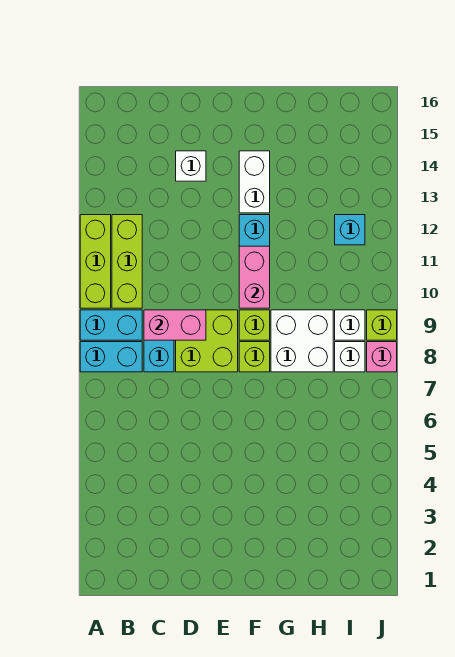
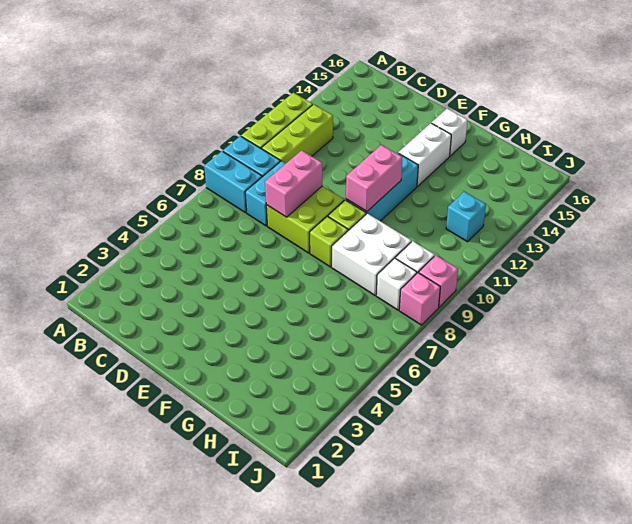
pink 1x2 brick [144,310,206,340] -> pink 1x2 brick turned to [265,150,323,217]
white 1x1 brick [176,151,206,181] -> white 1x1 brick moved to [432,109,468,156]
lime 1x1 brick [367,310,397,340] -> pink 1x1 brick [419,255,458,307]

